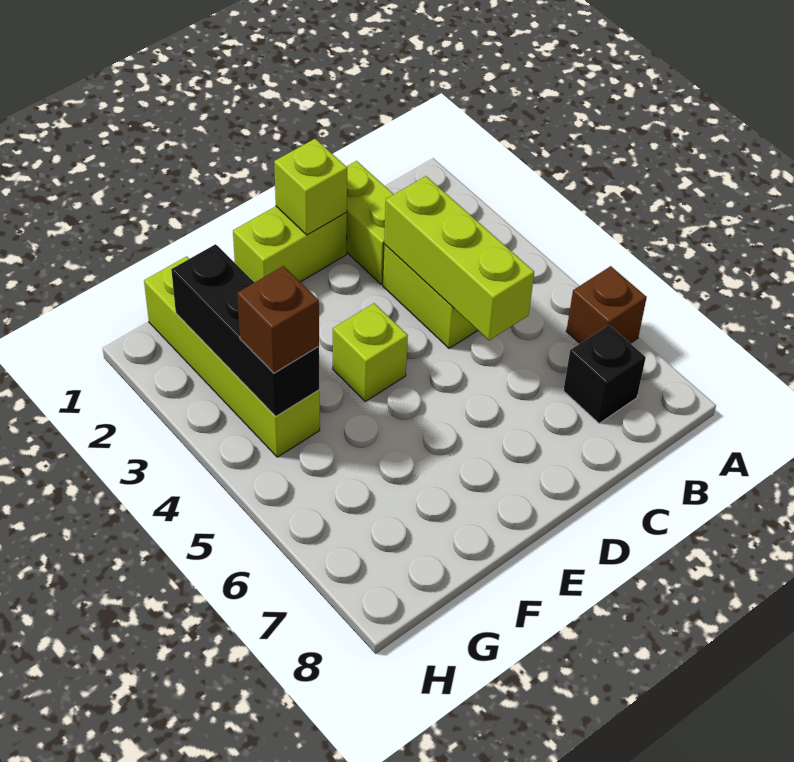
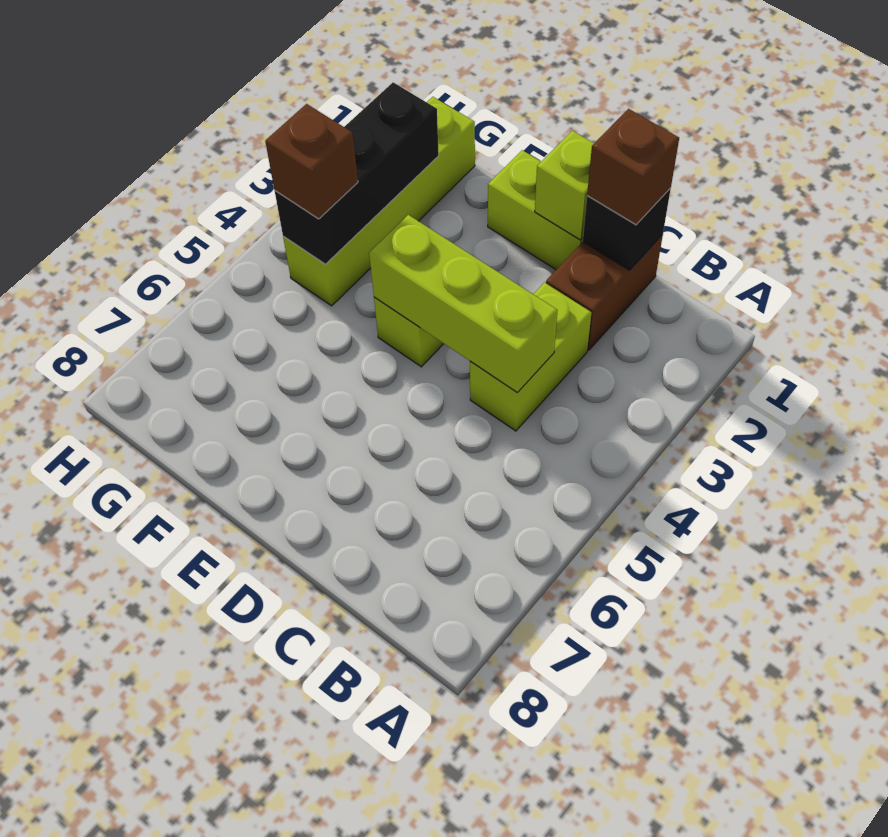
brown 1x1 brick [566,266,647,343] -> brown 1x1 brick moved to [587,109,679,225]
black 1x1 brick [563,325,646,423] -> black 1x1 brick moved to [583,188,671,270]
lime 1x2 brick [346,161,394,284] -> brown 1x2 brick [546,235,663,350]
lime 1x3 brick [384,176,534,340] -> lime 1x3 brick turned to [369,215,557,393]

